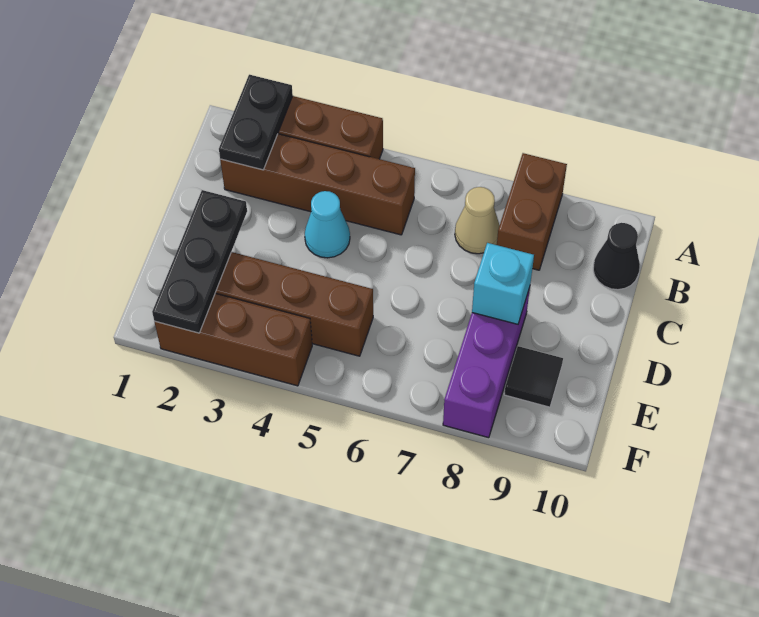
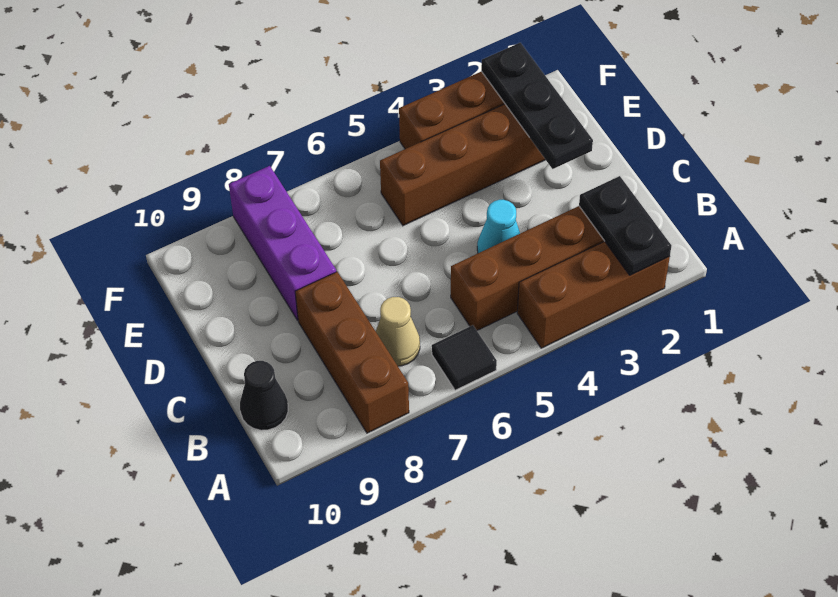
brown 1x2 brick [497,153,567,270] -> brown 1x3 brick [295,272,409,433]
cyan 1x1 brick [472,243,534,324] -> none
black 1x1 tile [504,346,563,407] -> black 1x1 tile moved to [432,325,497,390]

